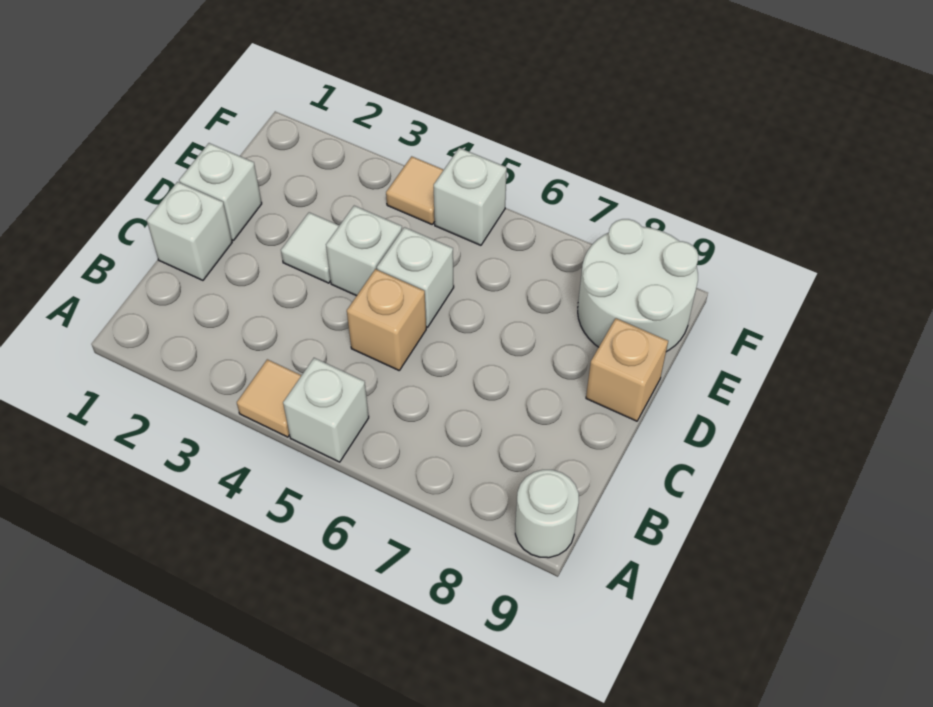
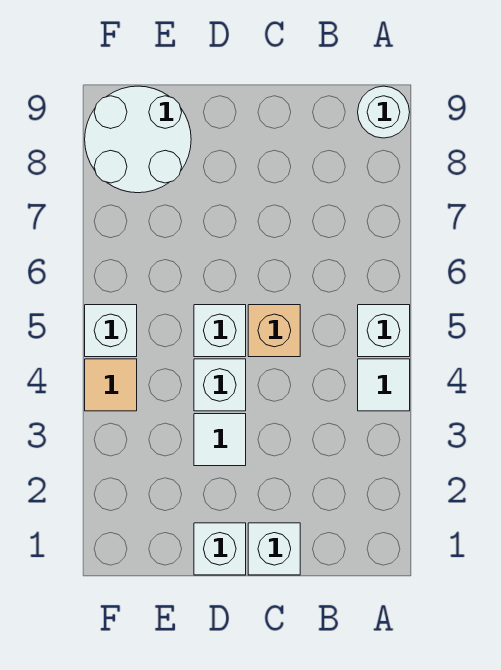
tan 1x1 tile [237,359,301,437] -> white 1x1 tile [358,359,410,411]
tan 1x1 brick [586,318,668,421] -> none

